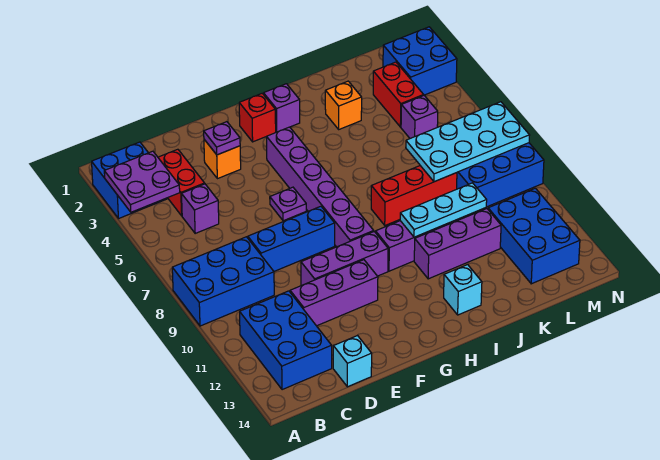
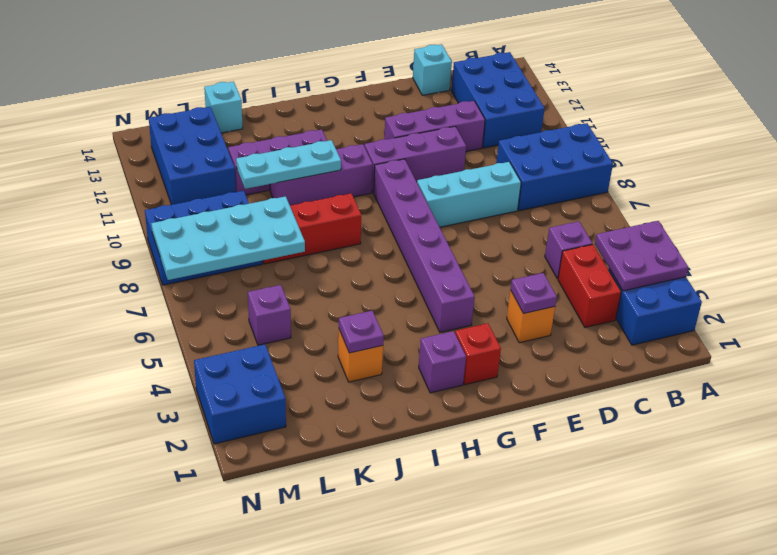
blue 1x3 brick [248,206,335,271] -> cyan 1x3 brick [417,162,521,227]
purple 1x1 plate [270,187,306,221] -> purple 1x1 plate moved to [339,311,384,353]
cyan 1x1 brick [444,265,482,315] -> cyan 1x1 brick moved to [204,81,243,133]
red 1x2 brick [373,62,424,127] -> none

